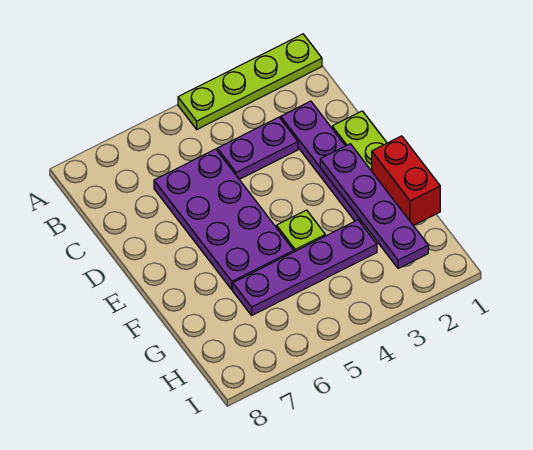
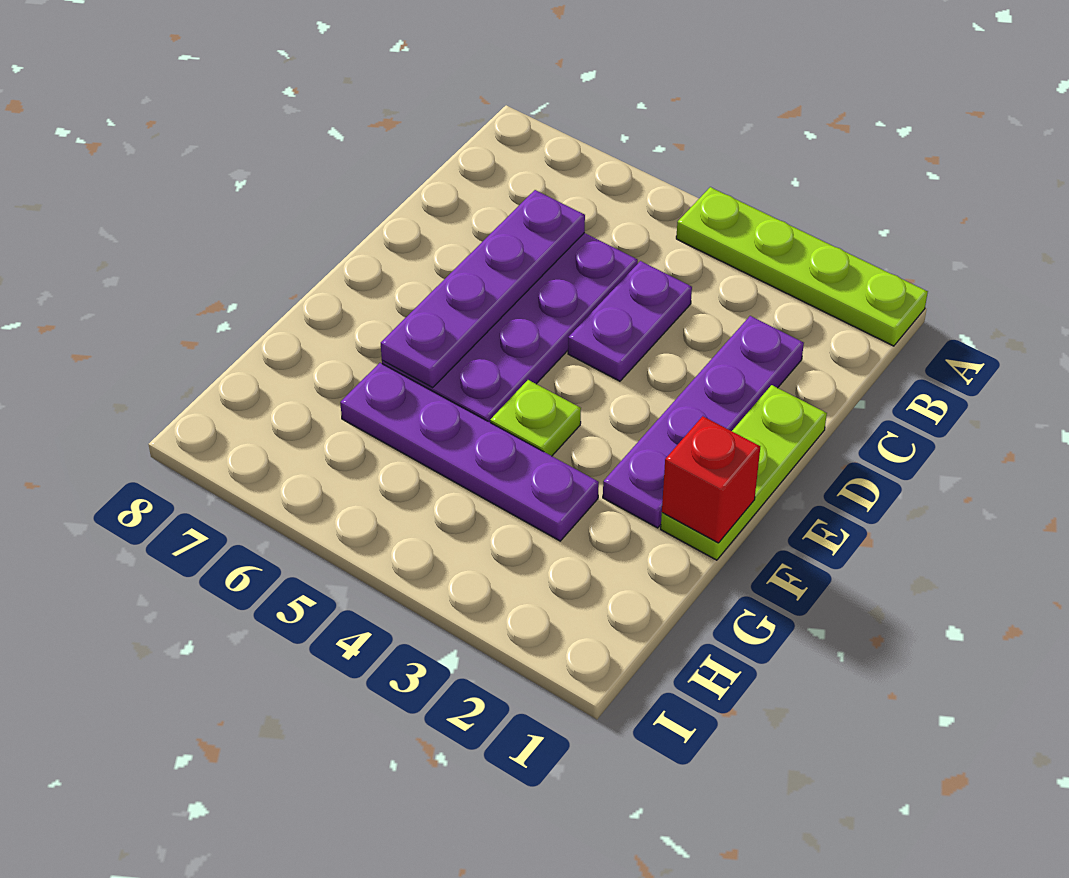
purple 1x2 plate [217,117,298,179] -> purple 1x2 plate turned to [568,261,692,381]
purple 1x4 plate [320,144,428,269] -> purple 1x4 plate moved to [381,190,585,388]
red 1x2 brick [372,136,440,225] -> red 1x1 brick [662,416,760,543]

